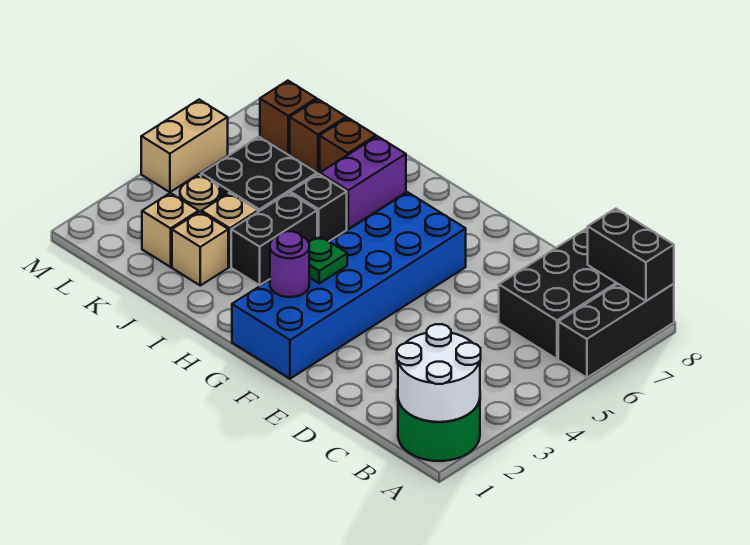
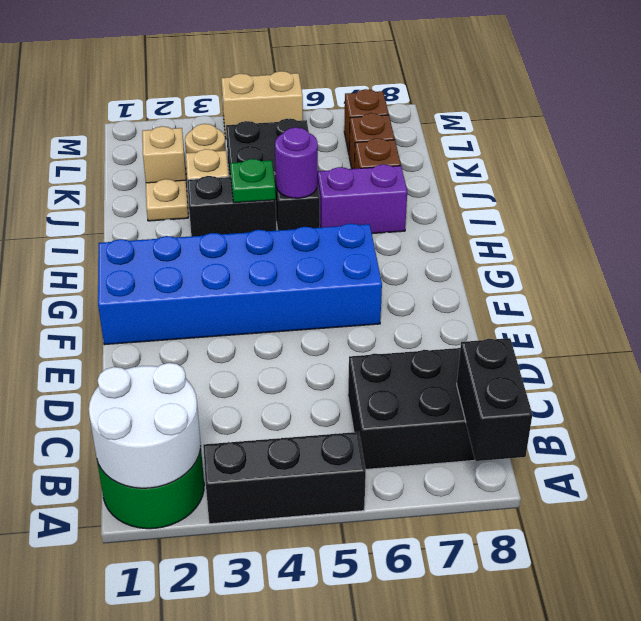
black 1x3 brick [558,284,674,378] -> black 1x3 brick moved to [203,432,366,524]
purple 1x1 round brick [270,231,309,297] -> purple 1x1 round brick moved to [275,127,318,198]
green 1x1 plate [309,236,347,283] -> green 1x1 plate moved to [230,159,276,203]
tan 1x1 brick [172,212,228,285] -> tan 1x1 plate [146,179,188,221]

